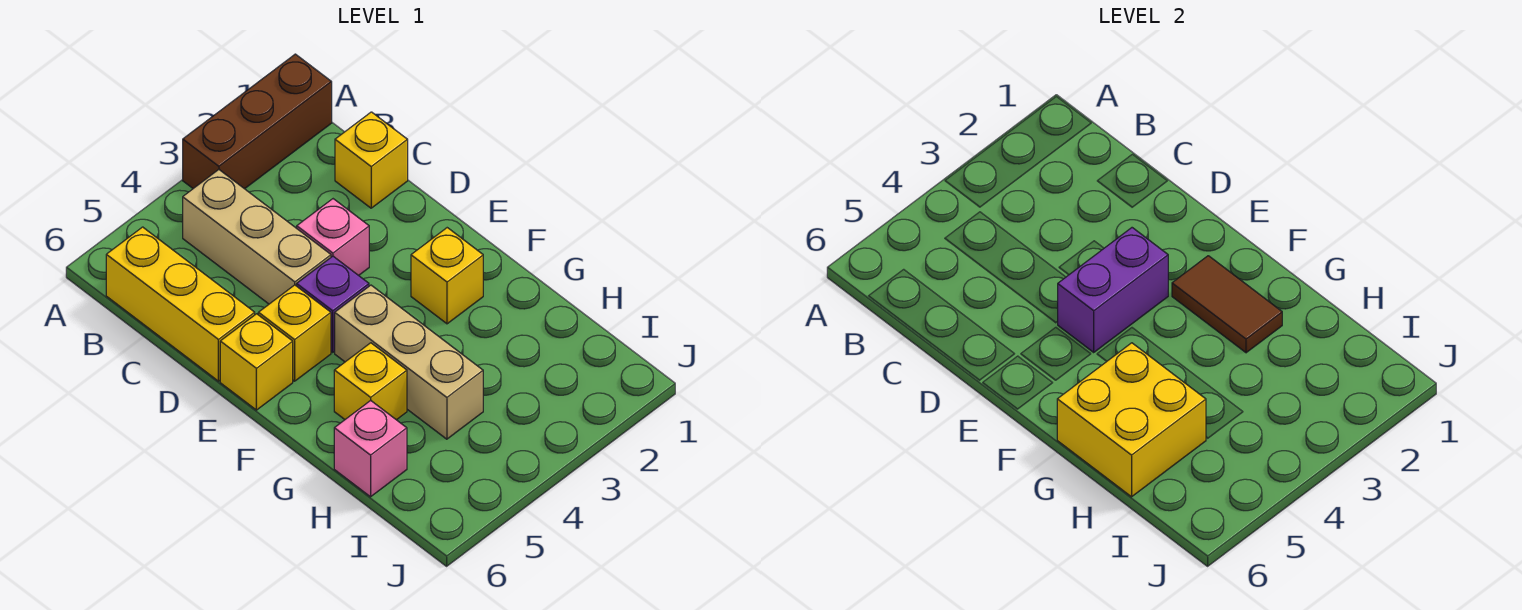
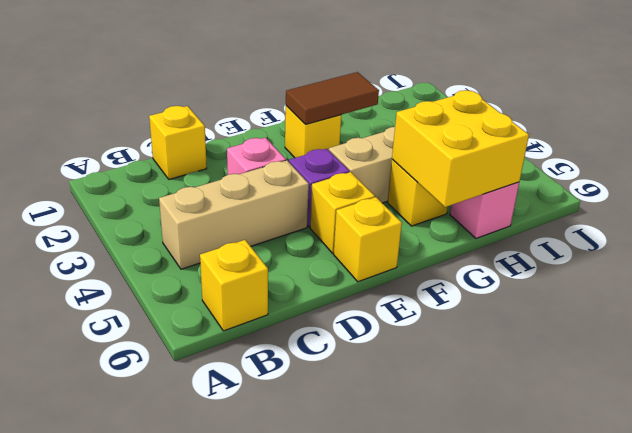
brown 1x3 brick [183,54,332,189] -> none
yellow 1x3 brick [106,227,255,381] -> yellow 1x1 brick [200,240,268,331]
purple 1x2 brick [1057,228,1168,352] -> none

